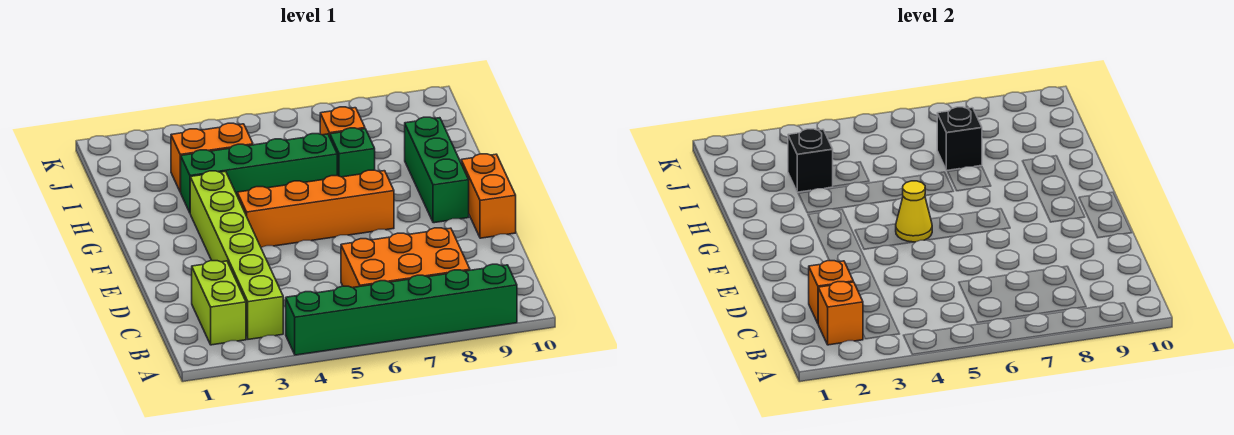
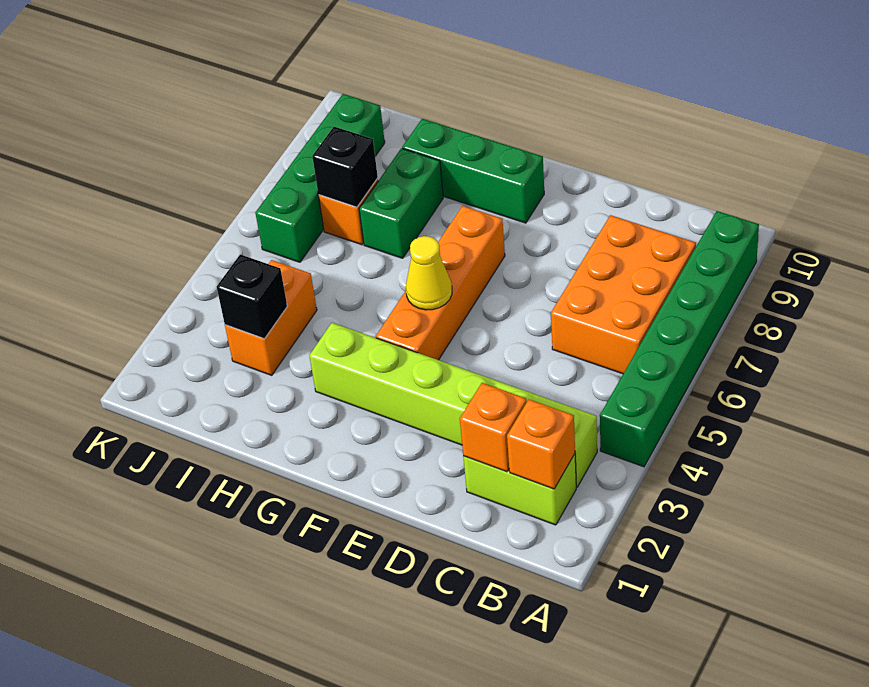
orange 1x2 brick [461,154,516,238] -> none
green 1x4 brick [181,134,337,213] -> green 1x4 brick moved to [255,94,385,262]
green 1x1 brick [330,128,375,177] -> green 1x2 brick [359,148,443,258]

